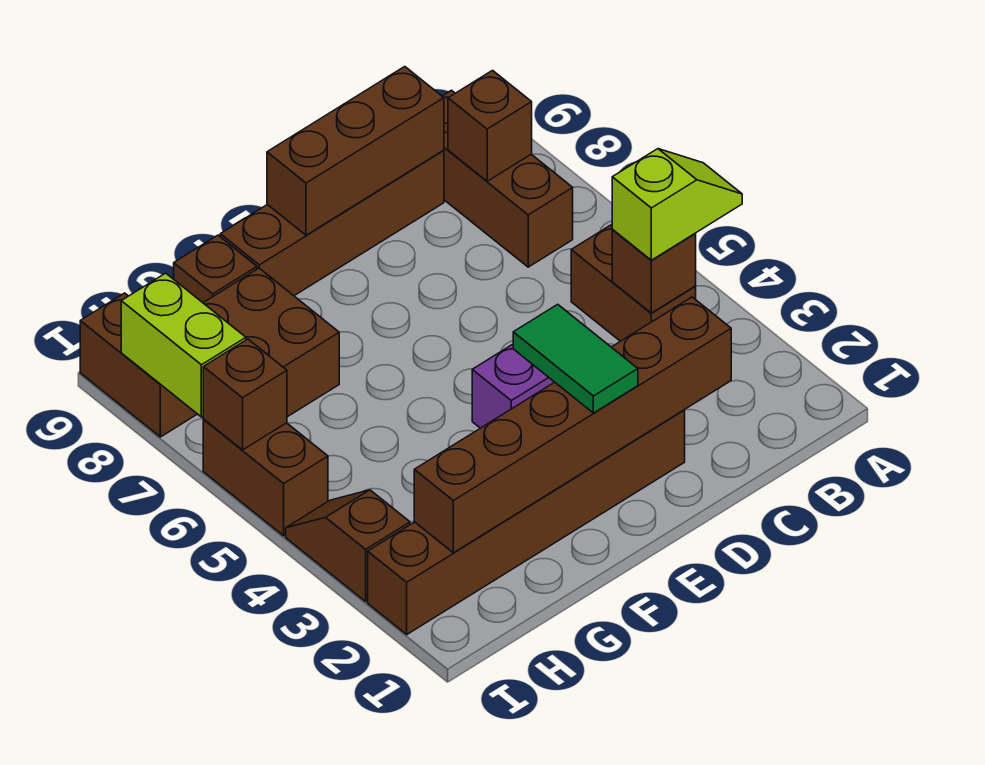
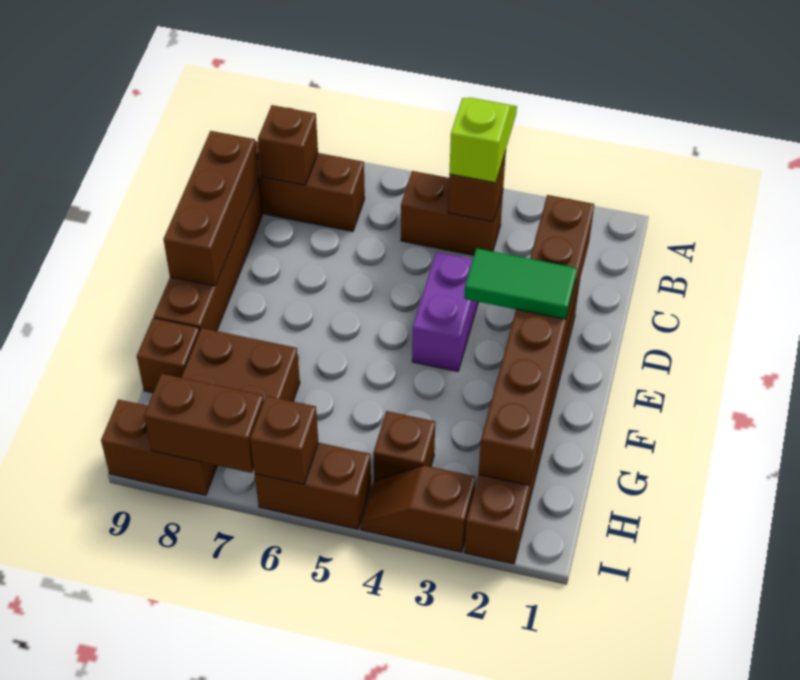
none -> brown 1x1 brick [373,411,435,481]
lime 1x2 brick [121,273,246,417] -> brown 1x2 brick [144,374,264,473]

